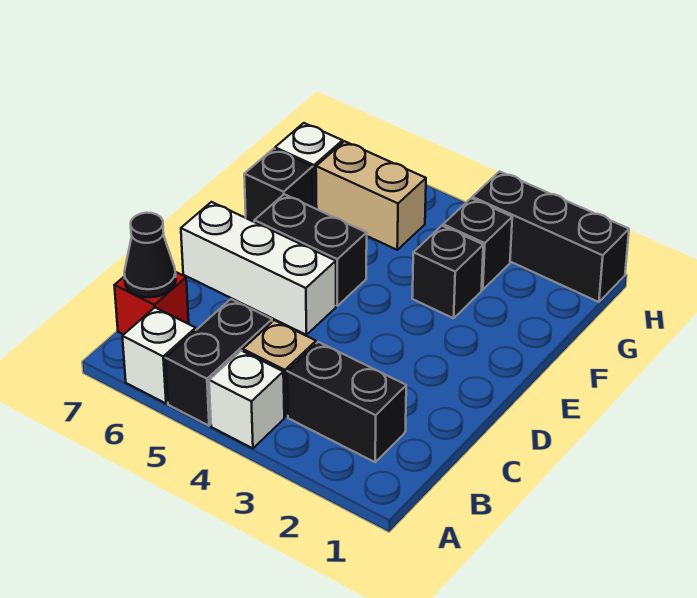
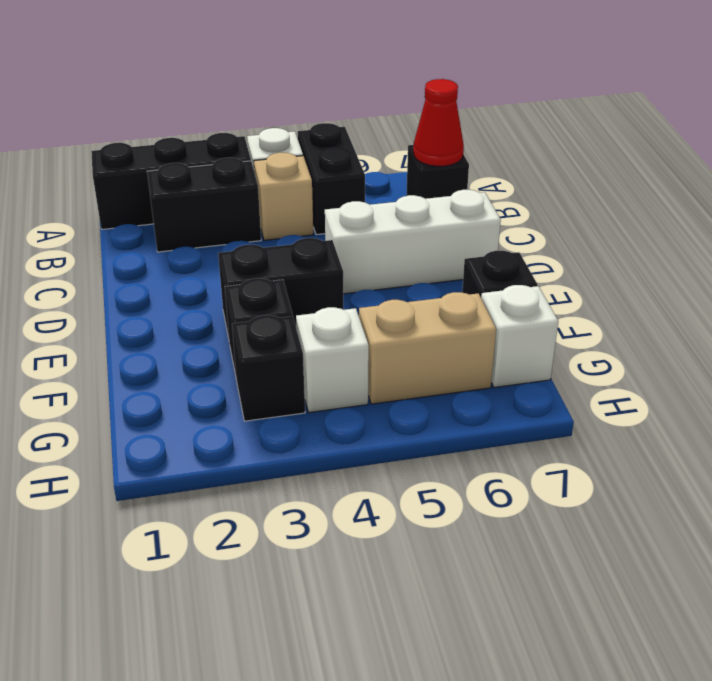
white 1x1 brick [122,308,196,403] -> white 1x1 brick moved to [296,307,369,413]
red 1x1 brick [114,272,189,335] -> black 1x1 brick [406,145,469,199]
black 1x1 cone [124,213,176,298] -> red 1x1 cone [413,79,464,166]
black 1x2 brick [254,194,367,306] -> black 1x2 brick moved to [218,238,344,338]
black 1x3 brick [472,171,629,302] -> black 1x3 brick moved to [91,133,251,229]

